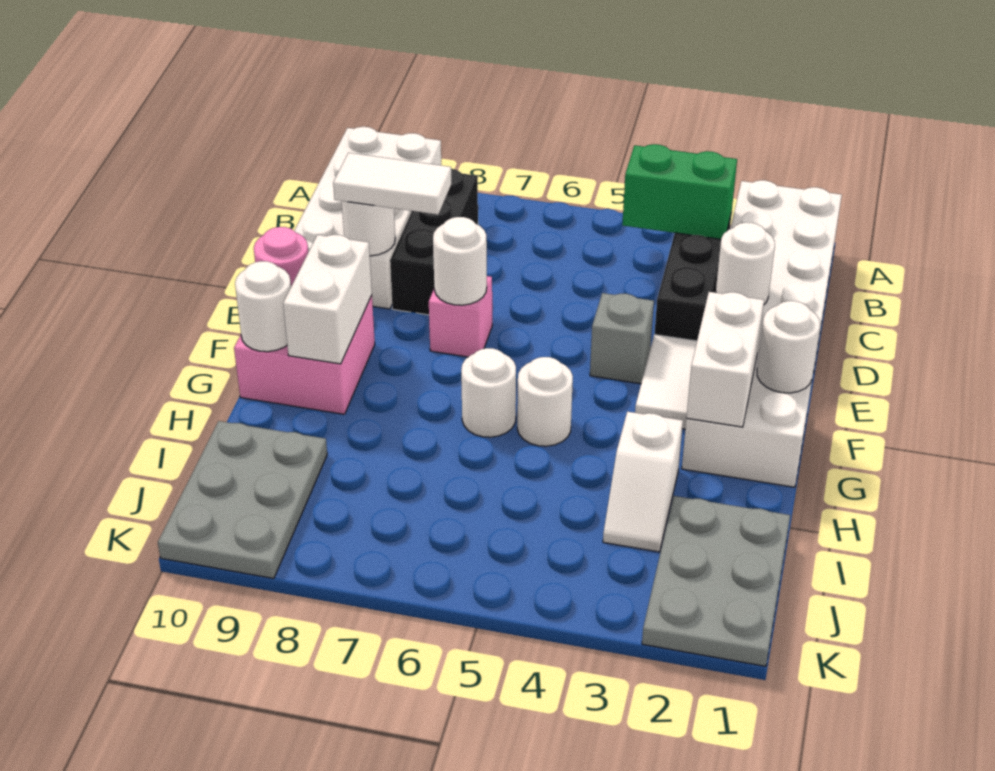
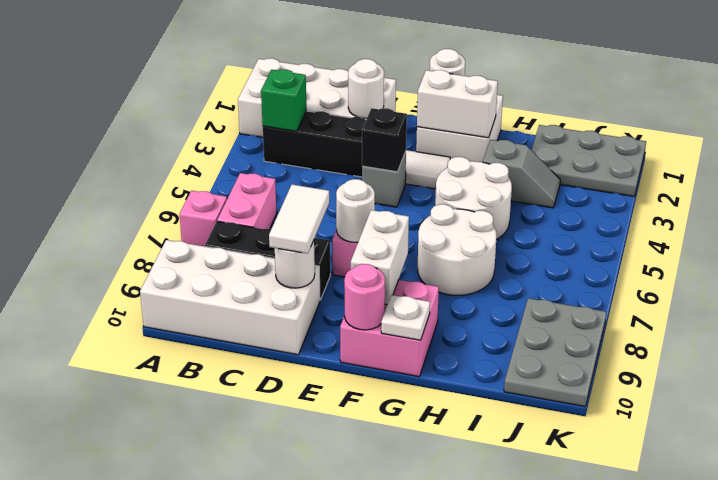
none -> pink 1x1 brick [180,191,227,246]
green 1x2 brick [622,144,737,239] -> green 1x1 brick [261,69,306,131]
none -> pink 1x2 brick [217,173,277,229]
none -> black 1x1 brick [362,108,407,172]
white 1x2 brick [283,235,372,364] -> white 1x2 brick turned to [351,210,409,305]
white 1x1 round brick [517,357,573,446] -> white 2x2 round brick [435,157,512,240]
white 1x1 round brick [461,348,516,437] -> white 2x2 round brick [418,204,497,295]
white 1x1 round brick [235,261,291,352] -> white 1x1 plate [381,295,430,340]
white 1x2 slope [603,412,683,552] -> grey 1x2 slope [483,140,560,208]
grey 2x3 plate [158,421,327,579] -> grey 2x3 plate turned to [504,298,606,407]

